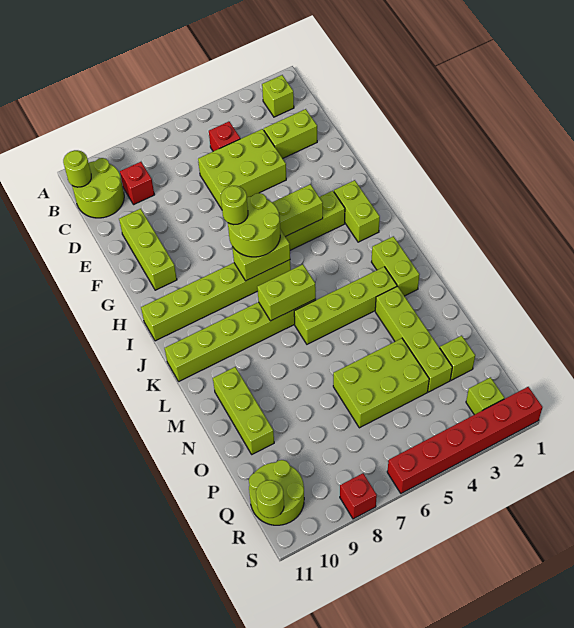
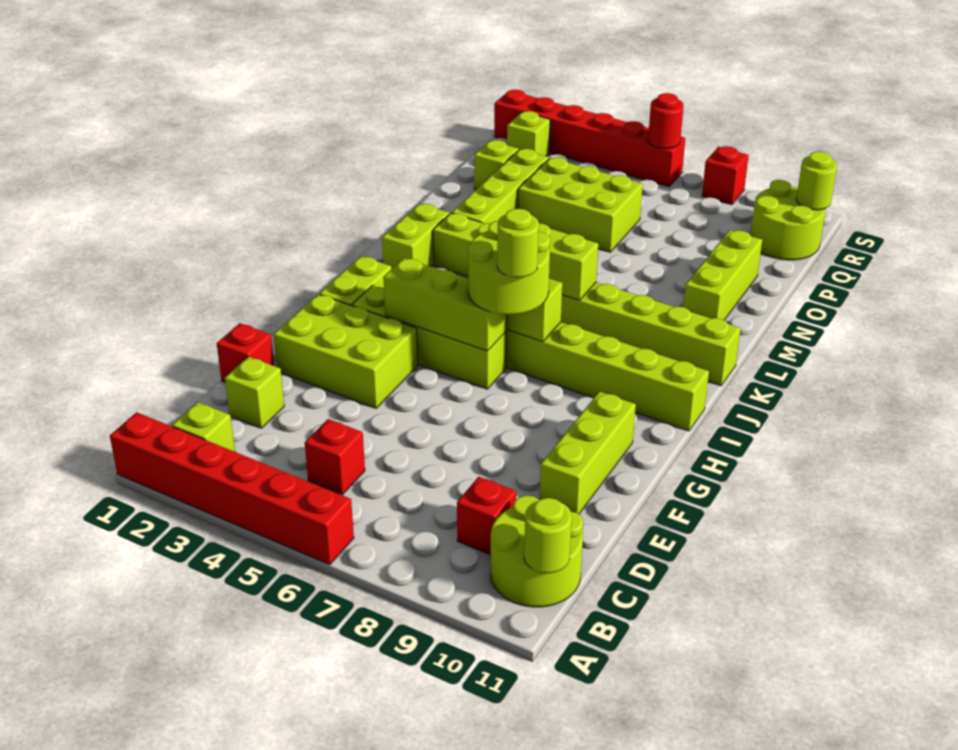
none -> red 1x6 brick [110,412,354,565]
lime 1x2 brick [264,109,317,158] -> lime 1x1 brick [225,357,284,428]
lime 2x3 brick [198,129,286,209] -> lime 2x3 brick moved to [274,294,418,408]
none -> red 1x1 brick [217,323,274,382]
none -> red 1x1 round brick [648,93,684,149]

